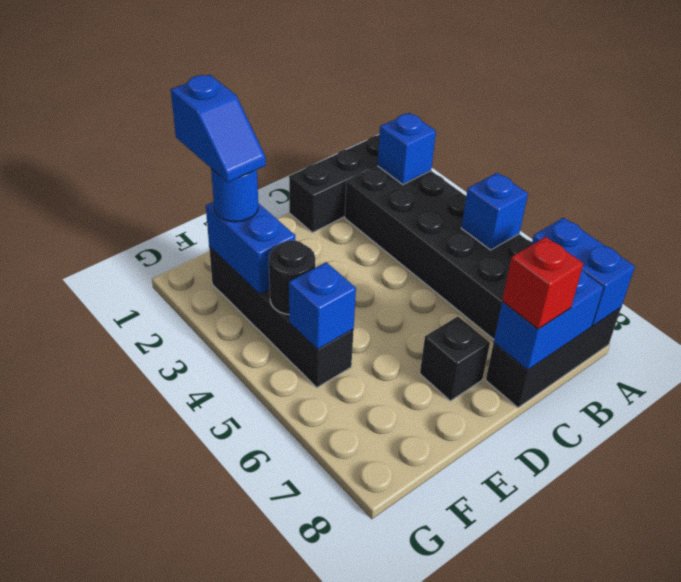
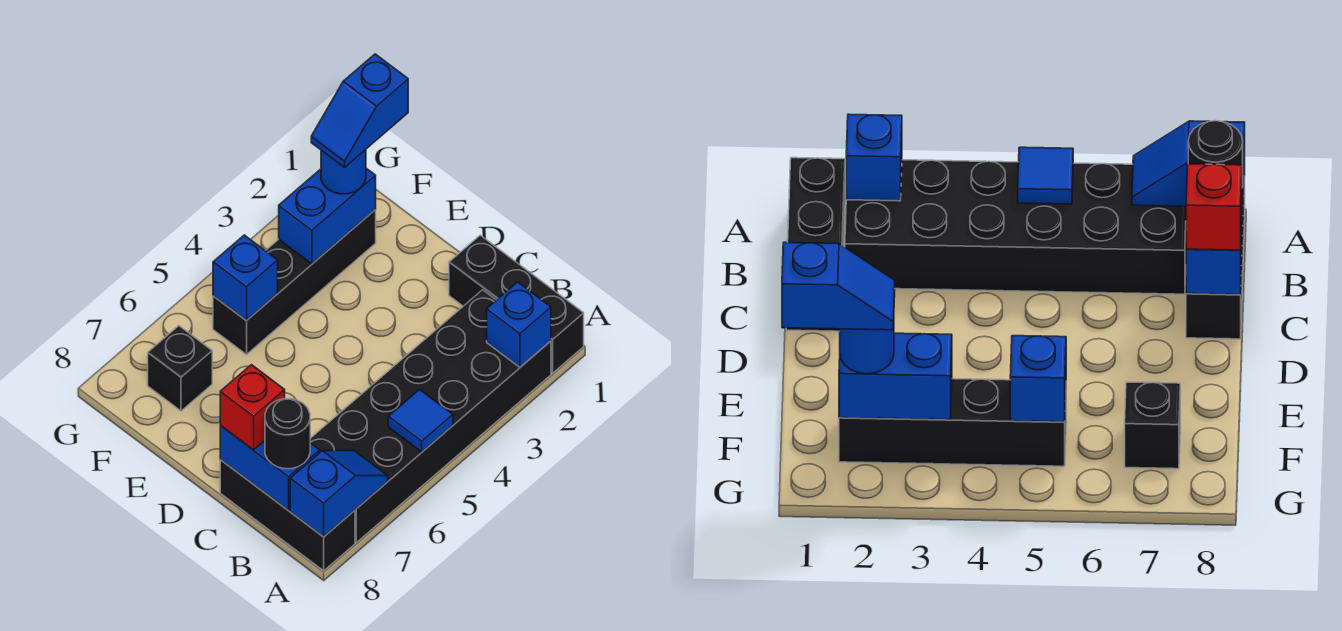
blue 1x1 brick [461,173,528,250] -> blue 1x1 tile [388,390,453,452]
blue 1x2 brick [532,218,635,326] -> blue 1x2 slope [290,451,388,537]
black 1x1 brick [420,317,490,401] -> black 1x1 brick moved to [148,326,212,411]
black 1x1 round brick [269,240,315,314] -> black 1x1 round brick moved to [265,399,310,469]

